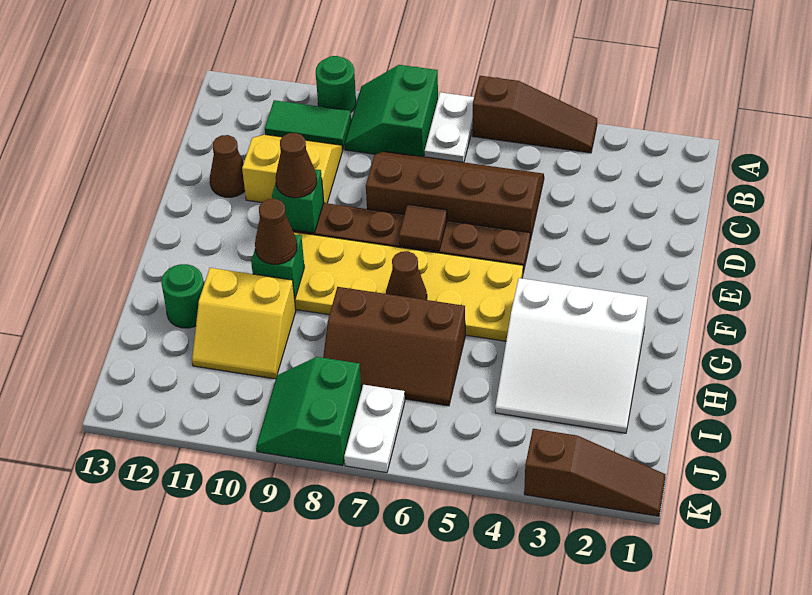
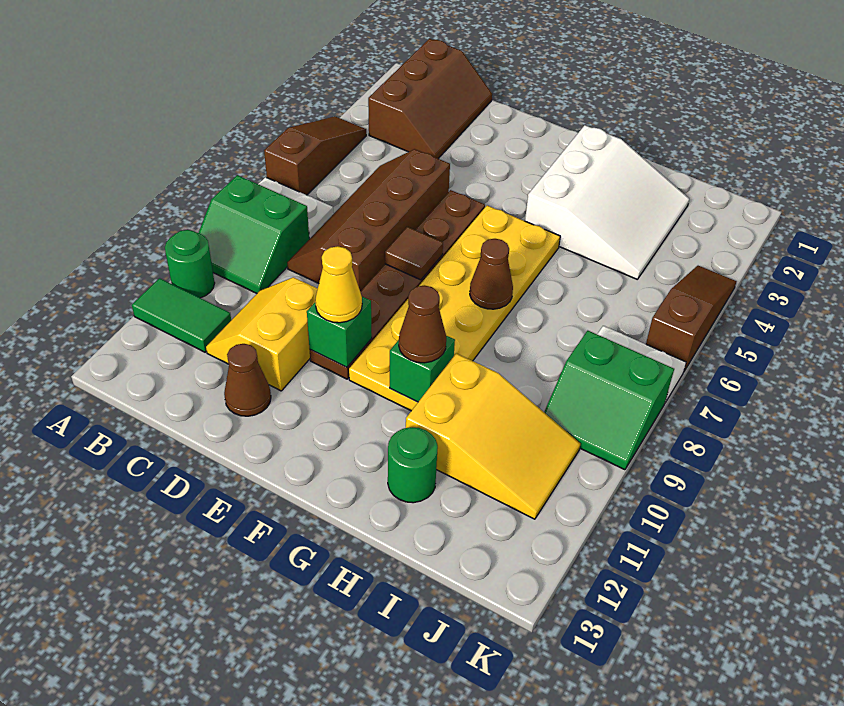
green 1x2 tile [265,100,351,150] -> green 1x2 tile turned to [132,278,231,352]
brown 1x1 cone [276,133,317,198] -> yellow 1x1 cone [315,246,362,323]
brown 2x3 slope [323,287,465,406] -> brown 2x3 slope moved to [368,39,492,159]
yellow 2x2 slope [192,268,296,379] -> yellow 2x3 slope [406,354,580,519]
brown 1x3 slope [524,429,666,516] -> brown 1x3 slope moved to [646,266,737,371]

